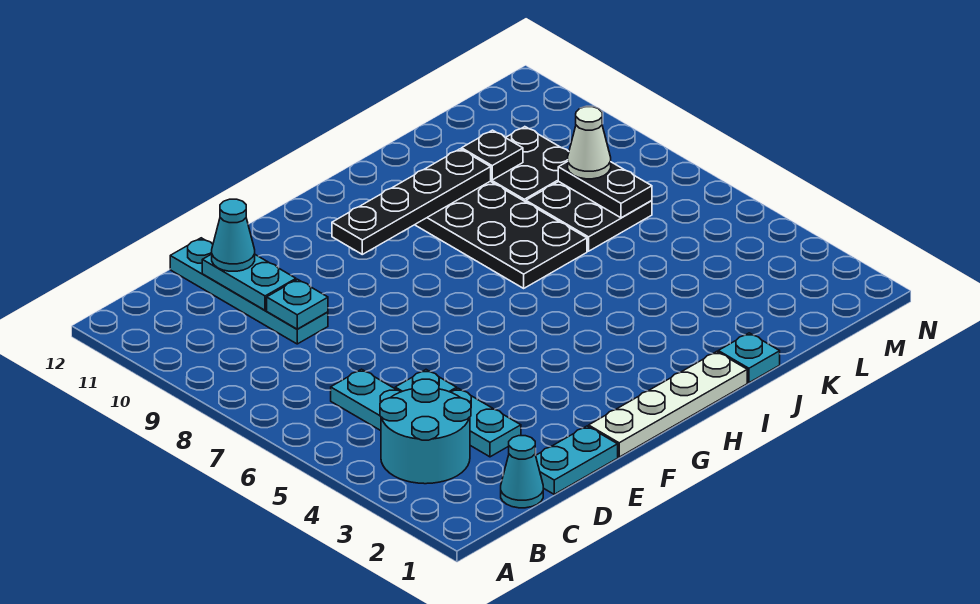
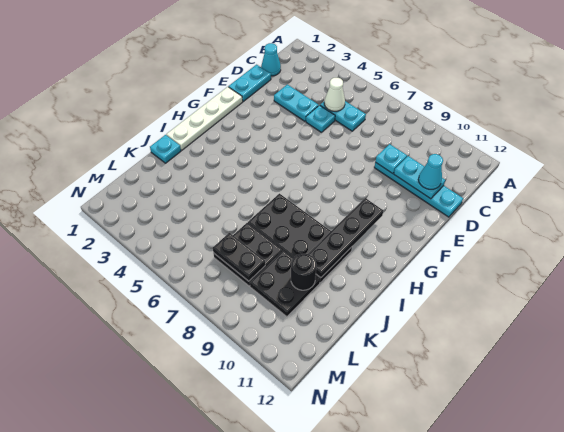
cyan 2x2 round brick [380,379,471,484] -> none
black 1x1 plate [462,130,523,180] -> black 1x1 round brick [291,254,316,290]
white 1x1 cone [568,107,611,179] -> white 1x1 cone moved to [324,78,345,111]

